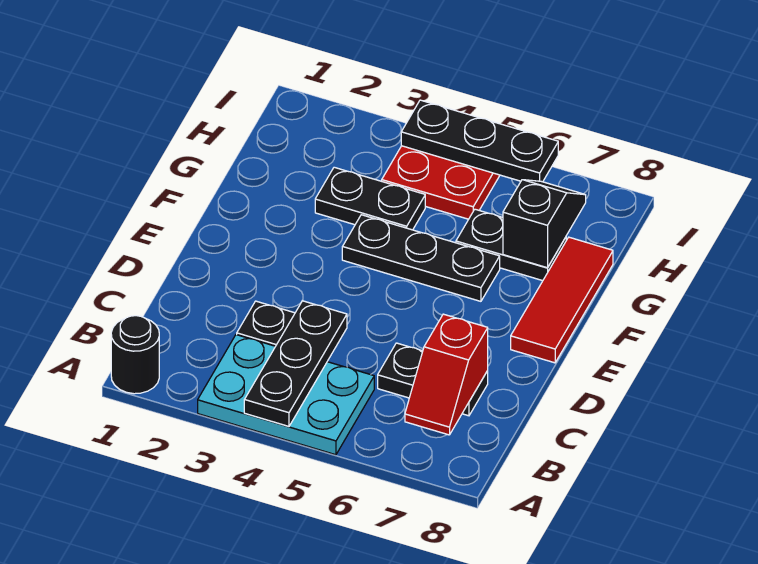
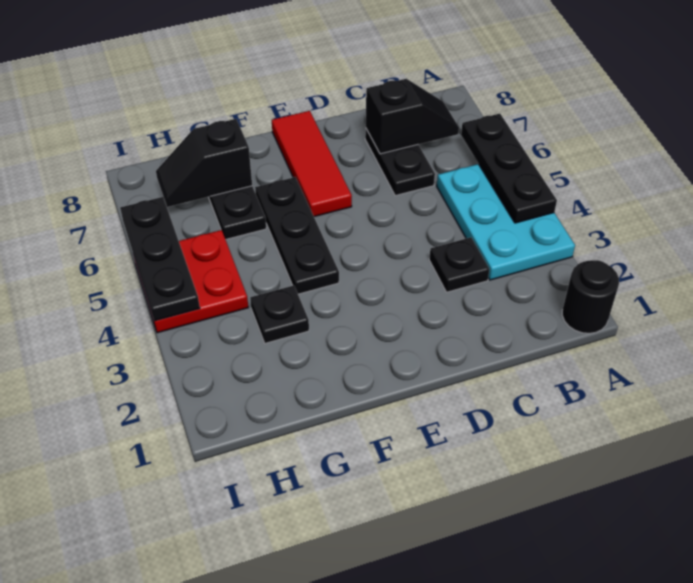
black 1x3 plate [244,301,347,426] -> black 1x3 plate turned to [461,114,557,223]
red 1x2 slope [405,314,488,435] -> black 1x2 slope [366,79,459,154]
red 1x3 tile [511,237,613,363] -> red 1x3 tile turned to [272,111,352,217]
black 1x2 plate [315,167,425,230] -> black 1x1 plate [250,285,309,343]

